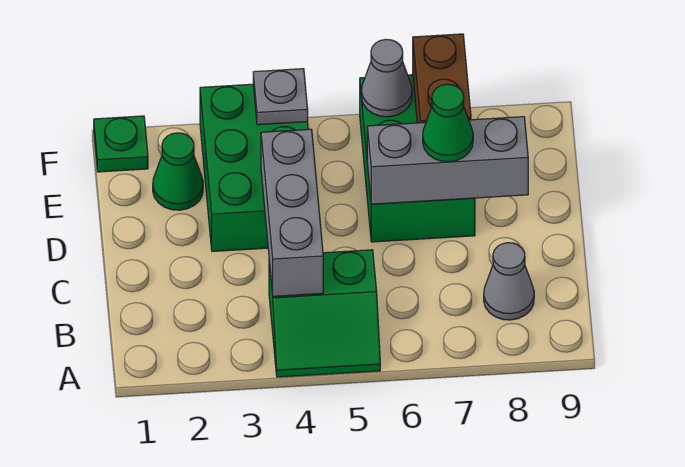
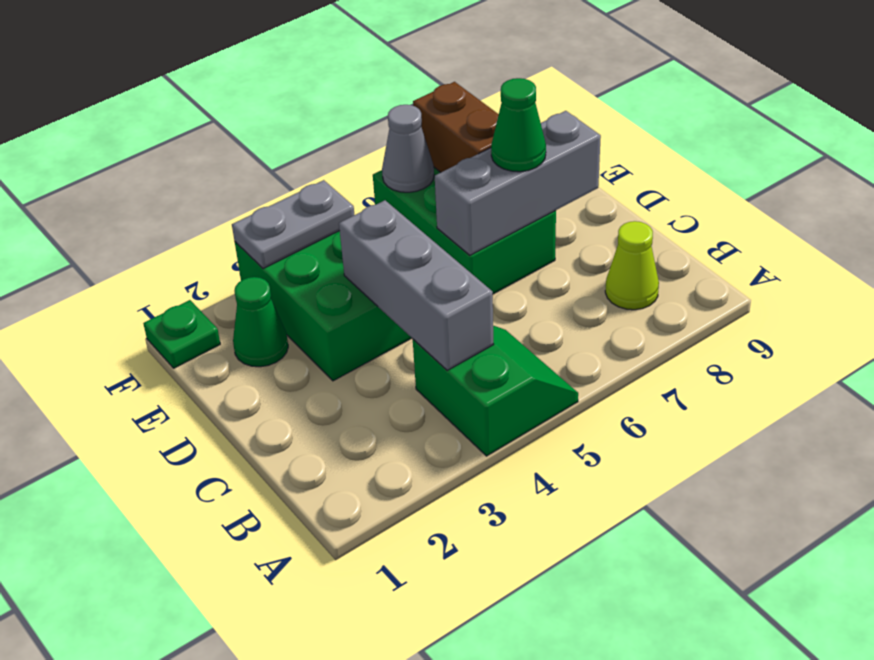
green 2x2 slope [269,250,380,377] -> green 2x2 slope turned to [413,326,578,456]
grey 1x1 cone [484,243,534,320] -> lime 1x1 cone [605,221,659,310]
grey 1x1 plate [253,69,308,125] -> grey 1x2 plate [232,180,354,269]

